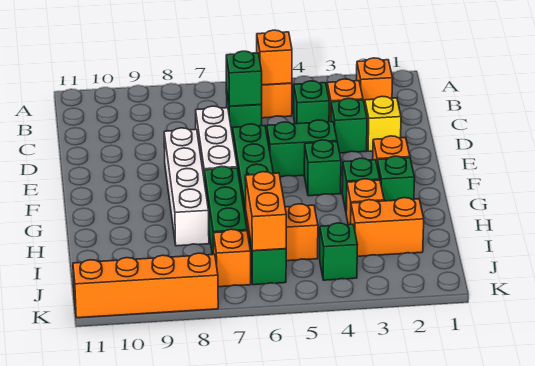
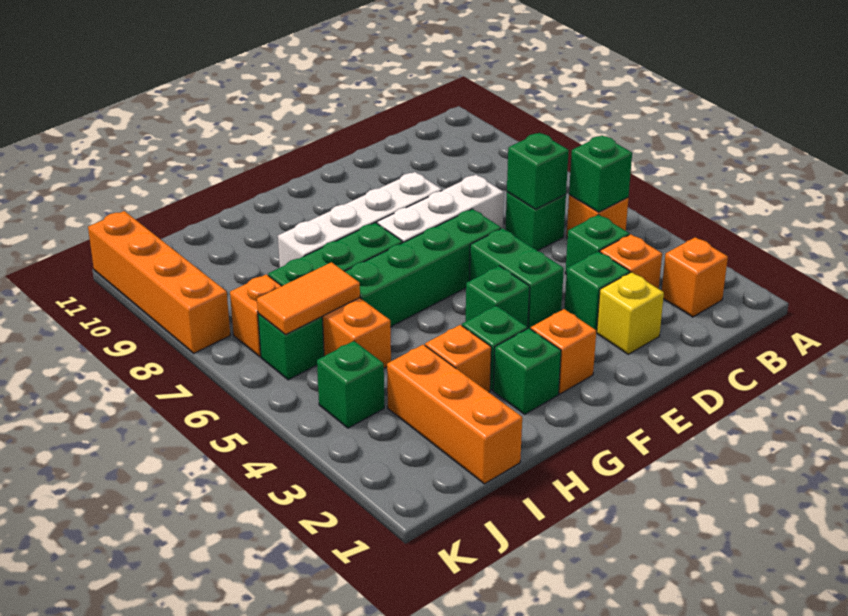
orange 1x1 brick [257,30,292,85] -> green 1x1 brick [569,136,632,212]
orange 1x2 brick [351,198,424,256] -> orange 1x3 brick [387,344,522,484]
orange 1x2 brick [245,172,286,251] -> orange 1x2 tile [257,262,360,335]

